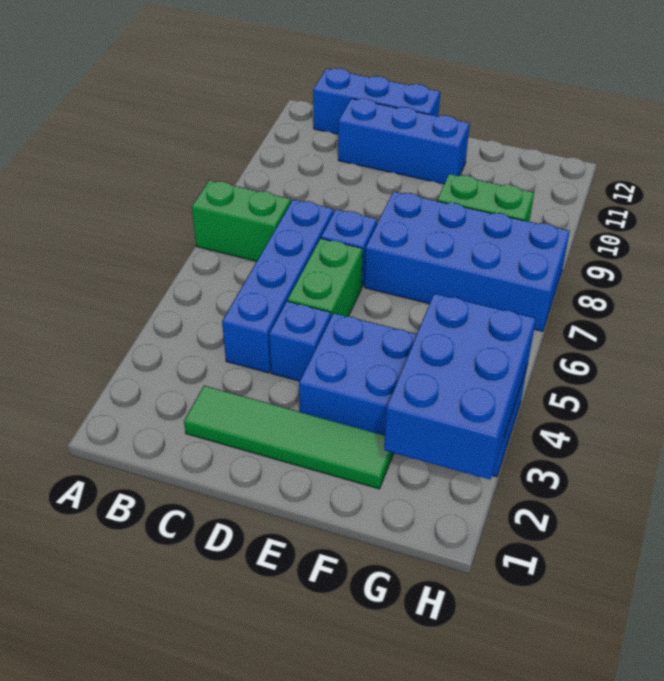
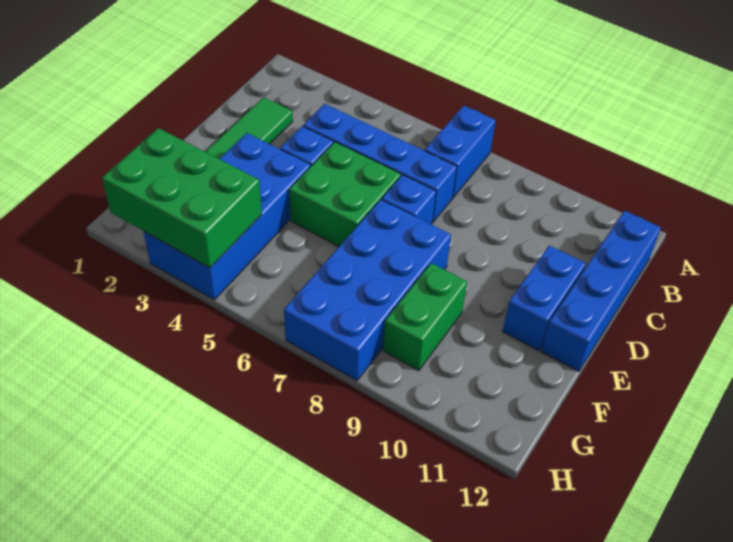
green 1x2 brick [192,180,291,261] -> blue 1x2 brick [425,106,496,197]
blue 1x3 brick [313,68,440,134] -> blue 1x4 brick [541,211,661,371]
blue 1x3 brick [338,98,470,184] -> blue 1x2 brick [503,245,586,351]
green 1x2 brick [287,238,363,317] -> green 2x2 brick [289,142,401,246]
blue 2x3 brick [384,293,536,479] -> green 2x3 brick [102,128,262,268]

